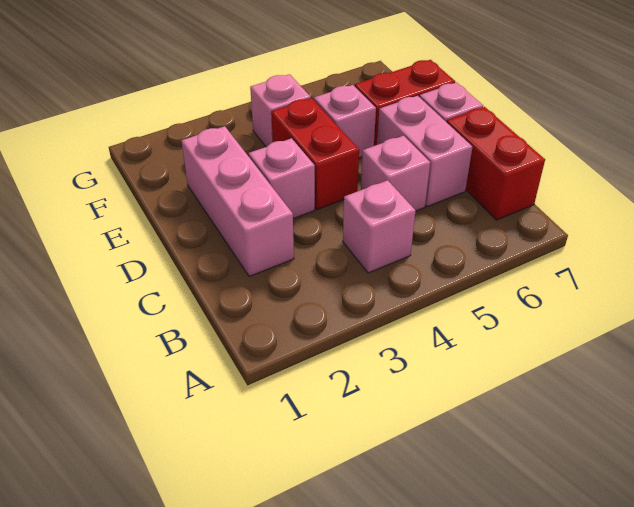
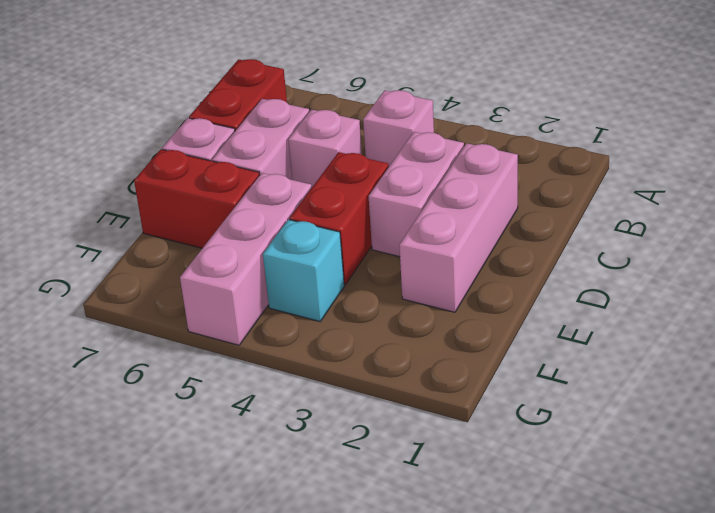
pink 1x1 brick [249,138,315,219] -> pink 1x2 brick [369,132,464,257]
pink 1x1 brick [314,85,376,158] -> pink 1x3 brick [180,173,312,345]
pink 1x1 brick [250,74,311,147] -> cyan 1x1 brick [263,220,344,321]

